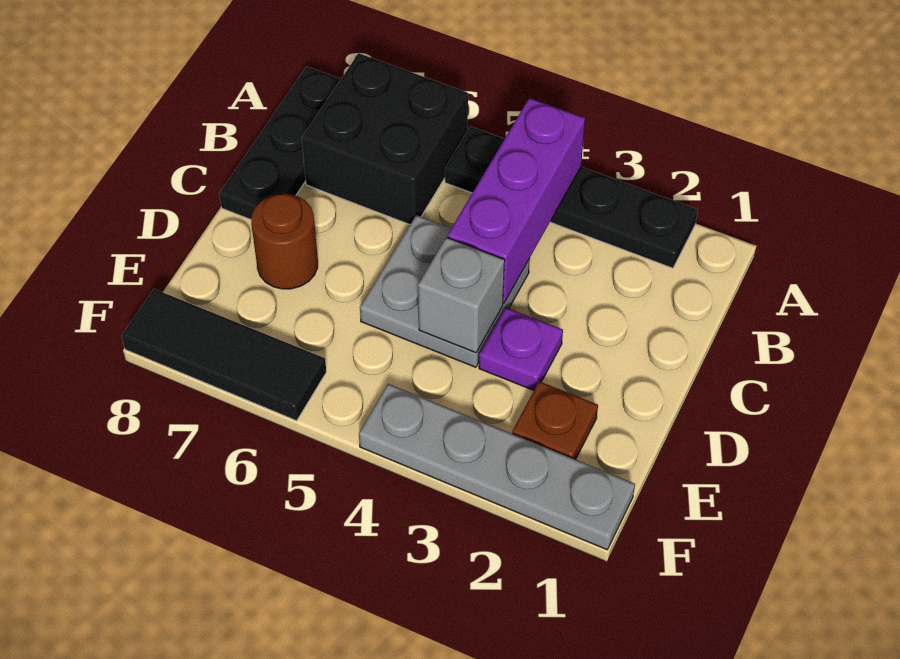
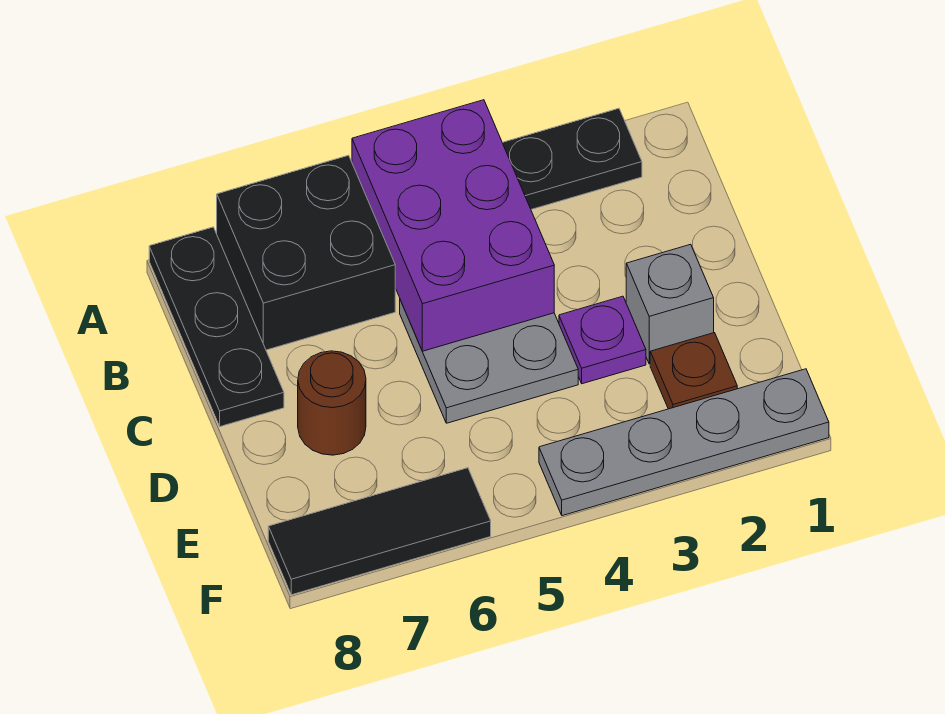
purple 1x3 brick [447,98,585,303] -> purple 2x3 brick [352,100,554,351]
grey 1x1 brick [418,237,505,353] -> grey 1x1 brick moved to [626,244,714,364]

